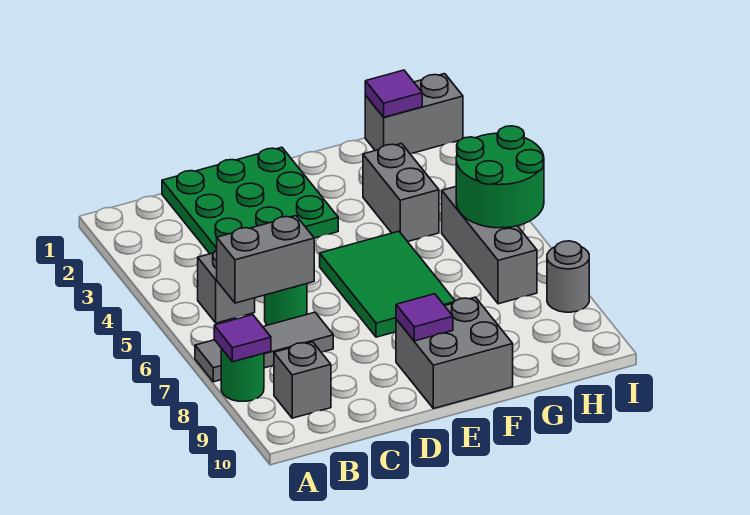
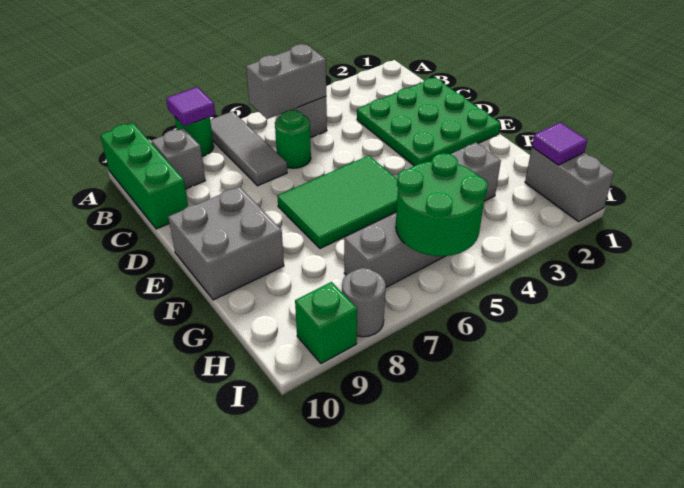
none -> green 1x3 brick [100,123,188,229]
grey 1x2 brick [217,216,314,303] -> grey 1x2 brick turned to [246,44,326,119]
purple 1x1 tile [396,294,453,341] -> none
none -> green 1x1 brick [295,282,357,364]

